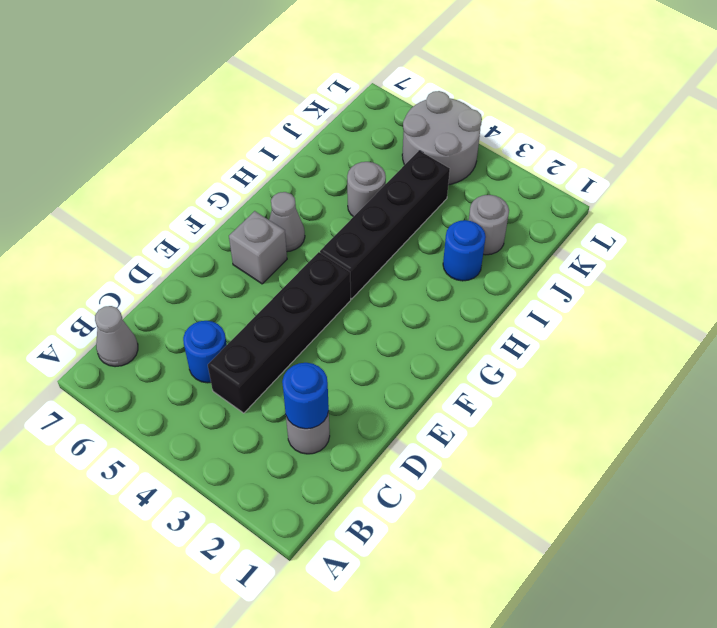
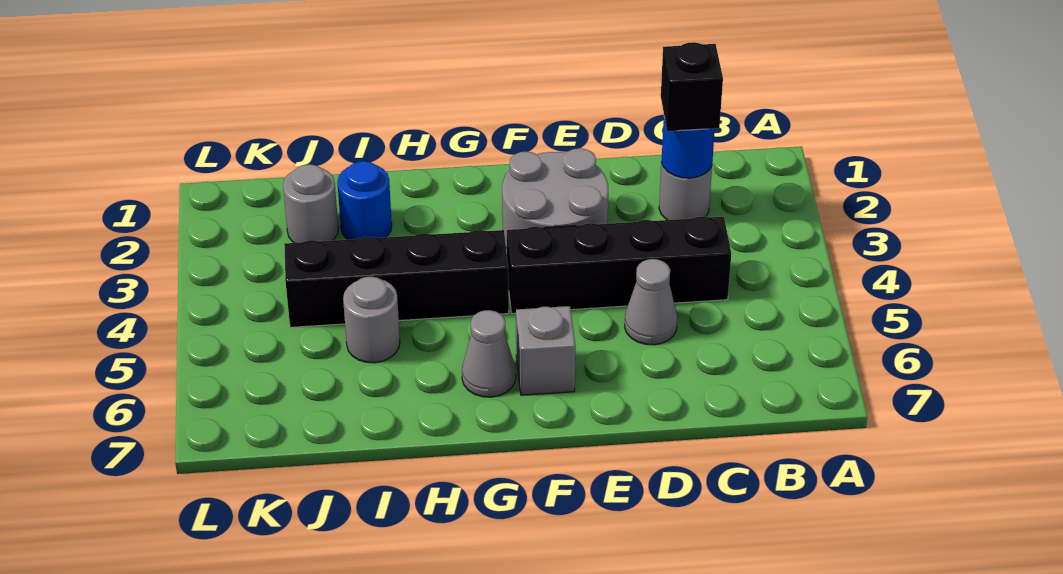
grey 1x1 cone [95,306,138,367] -> grey 1x1 cone moved to [625,259,677,345]
none -> black 1x1 brick [661,42,723,131]
blue 1x1 round brick [183,321,227,383] -> none
grey 2x2 round brick [402,91,482,185] -> grey 2x2 round brick moved to [502,148,608,248]

